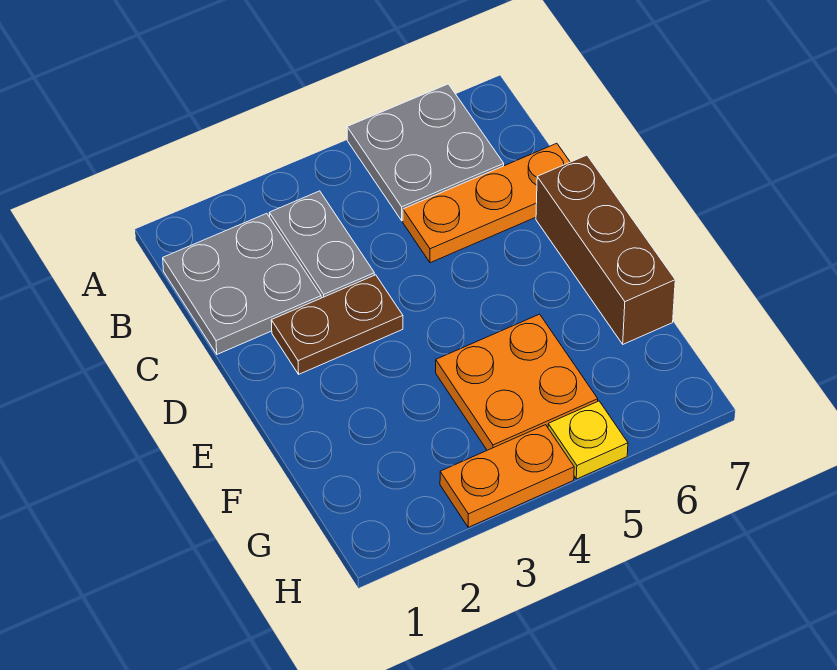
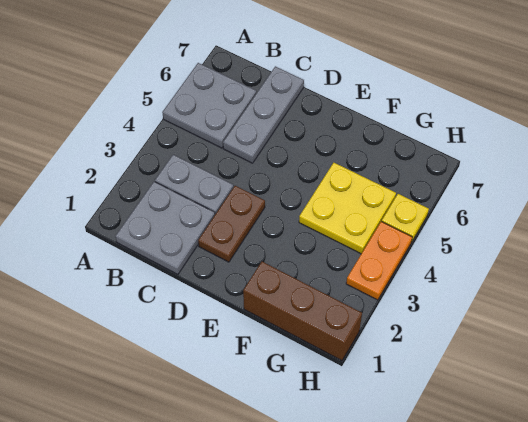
orange 1x3 plate [403,143,570,263] -> grey 1x3 plate [223,66,304,163]
brown 1x3 brick [536,155,675,344] -> brown 1x3 brick moved to [243,262,362,361]
orange 2x2 plate [436,314,598,450] -> yellow 2x2 plate [299,163,396,254]

